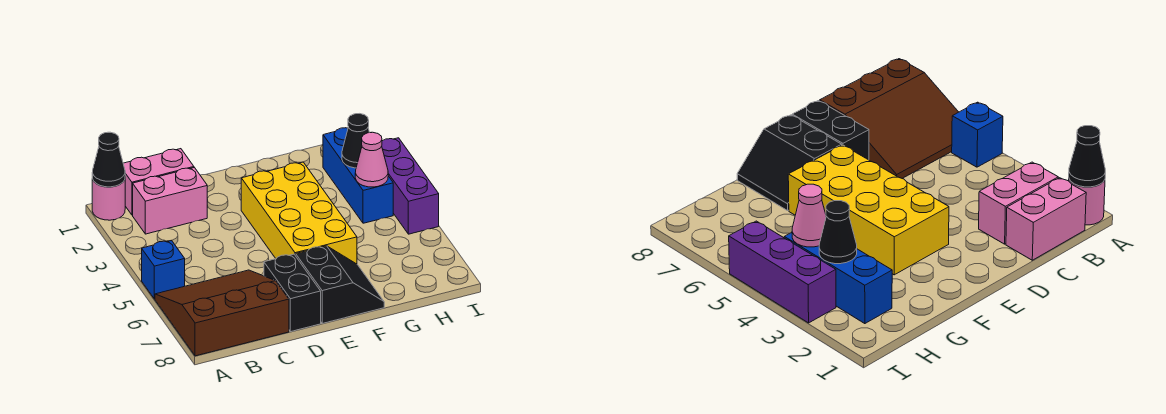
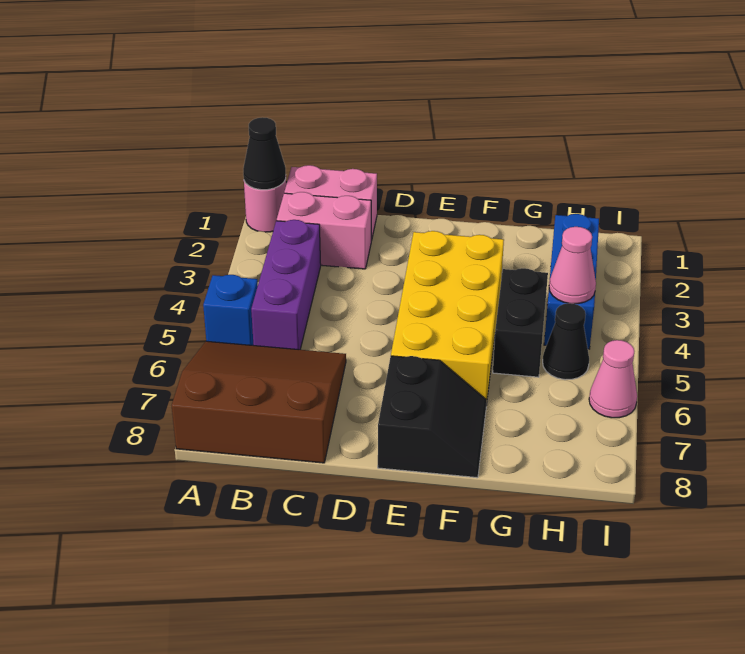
black 1x2 brick [264,254,321,332] -> black 1x2 brick moved to [493,268,548,377]
black 1x1 cone [342,114,369,168] -> black 1x1 cone moved to [543,303,589,380]
purple 1x3 brick [382,138,439,234] -> purple 1x3 brick moved to [251,220,321,350]
none -> pink 1x1 cone [589,340,637,418]

